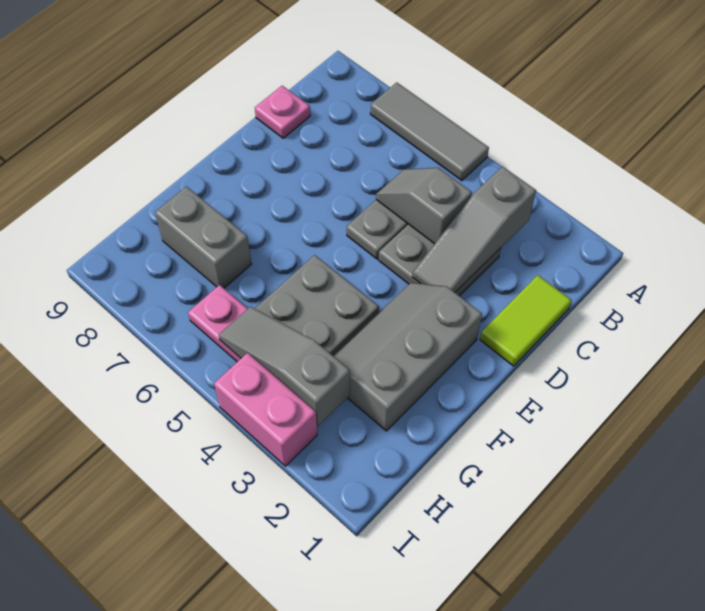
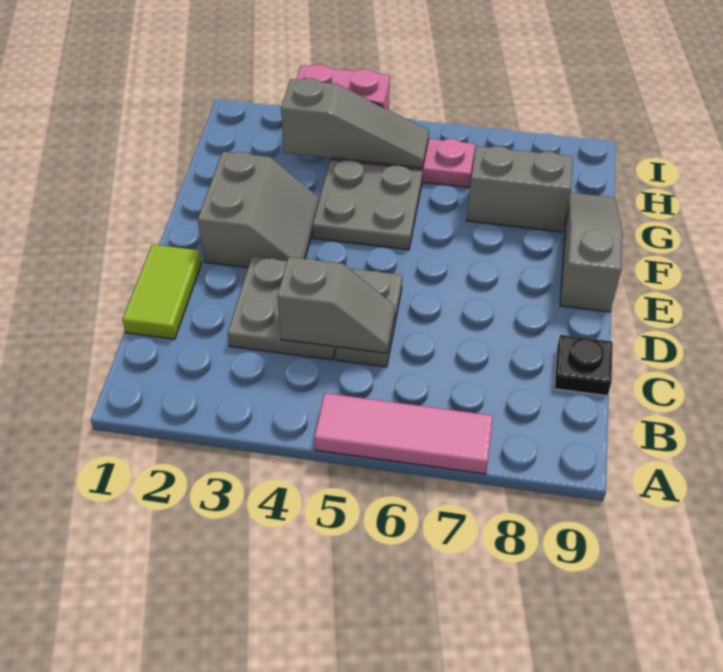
grey 1x3 tile [370,82,489,181] -> pink 1x3 tile [314,393,493,474]
grey 1x3 slope [412,166,536,292] -> grey 1x3 slope moved to [560,193,622,312]
pink 1x1 plate [255,86,310,138] -> black 1x1 plate [554,335,613,396]
grey 2x3 slope [334,283,482,431] -> grey 2x2 slope [198,152,319,268]

